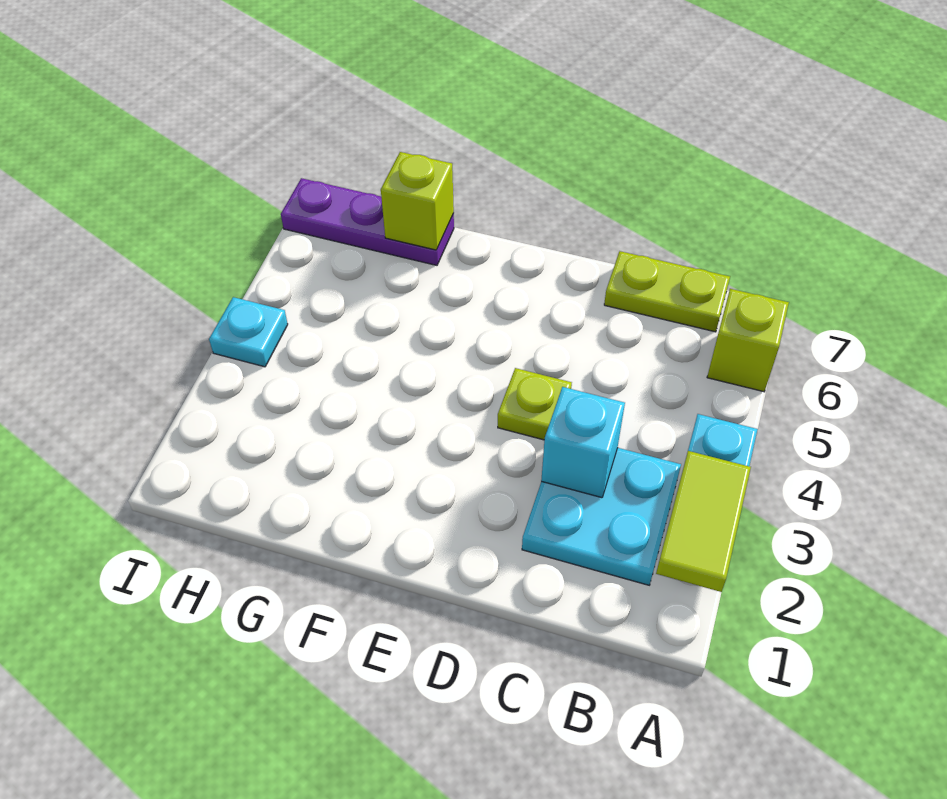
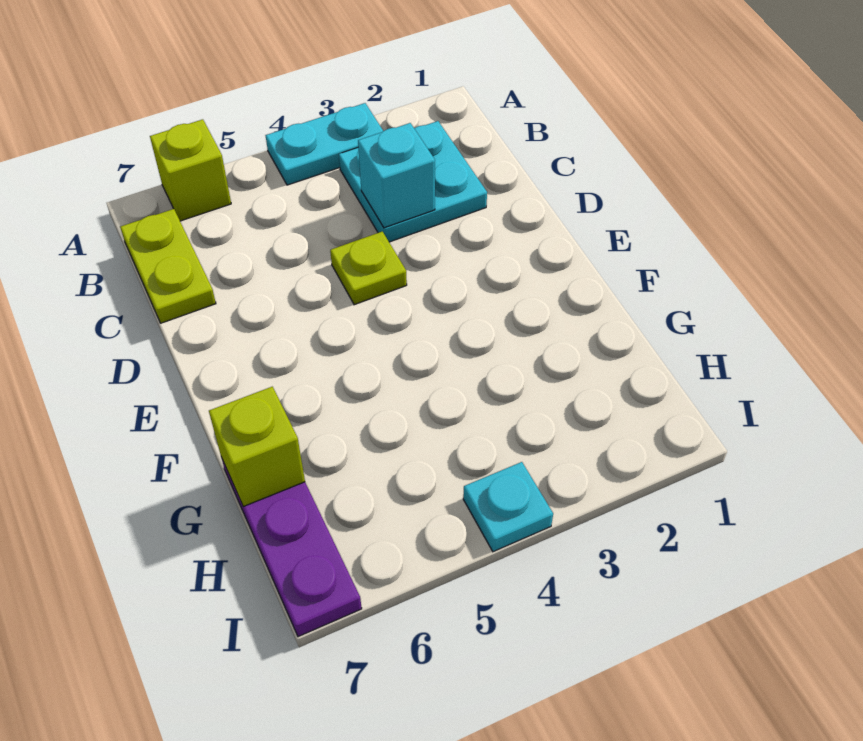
lime 1x2 tile [656,451,751,592] -> none

